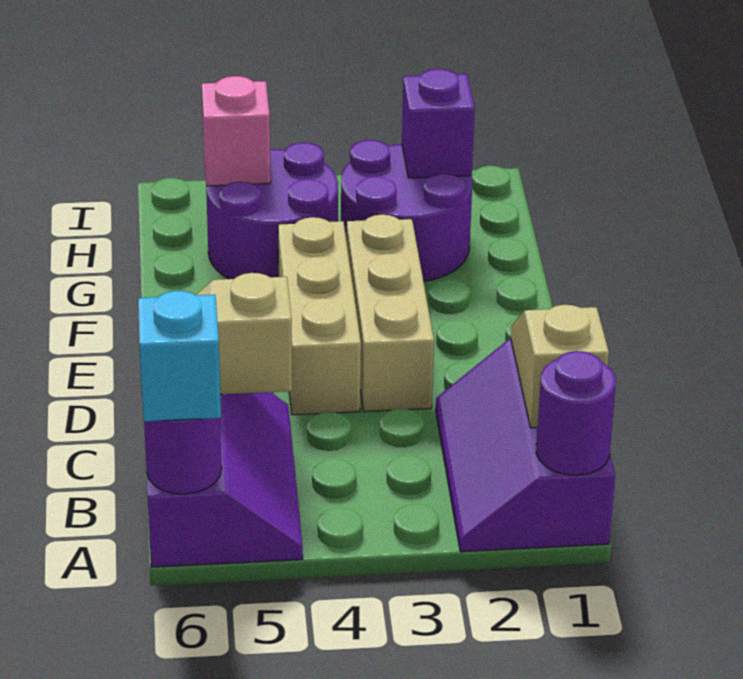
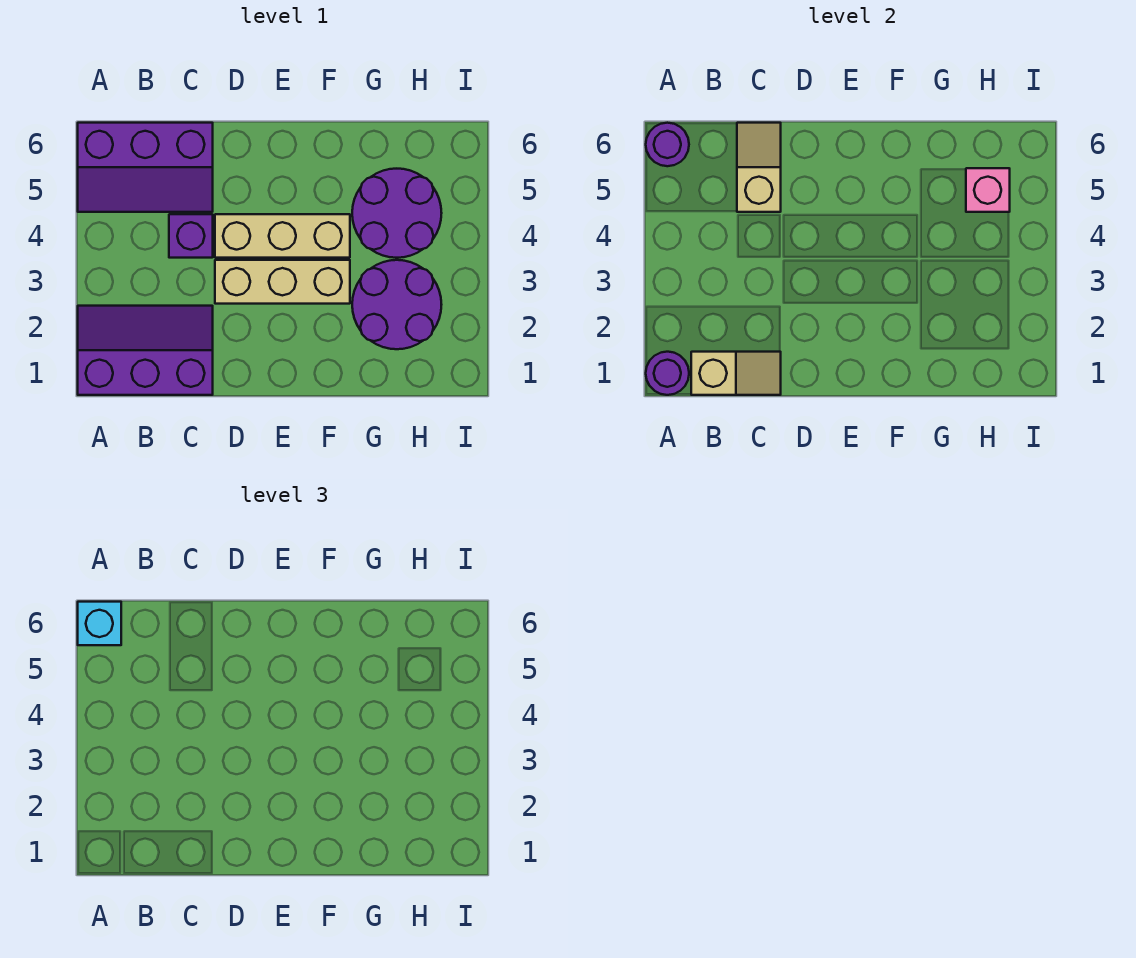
purple 1x1 brick [402,69,475,178] -> purple 1x1 brick moved to [169,214,213,258]

